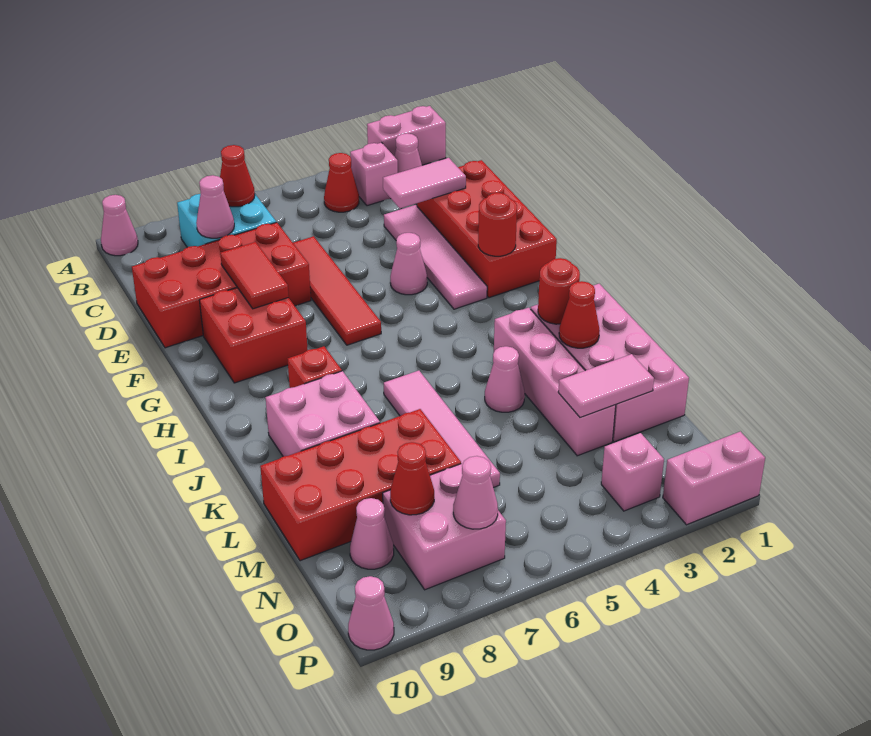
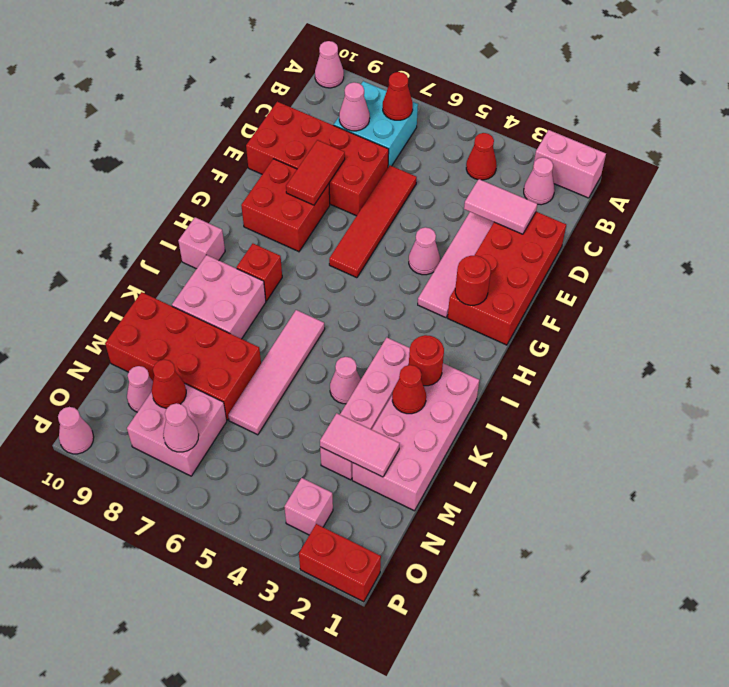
pink 1x1 brick [350,143,398,206] -> pink 1x1 brick moved to [178,217,225,269]
pink 1x2 brick [663,431,765,525] -> red 1x2 brick [299,524,381,602]

